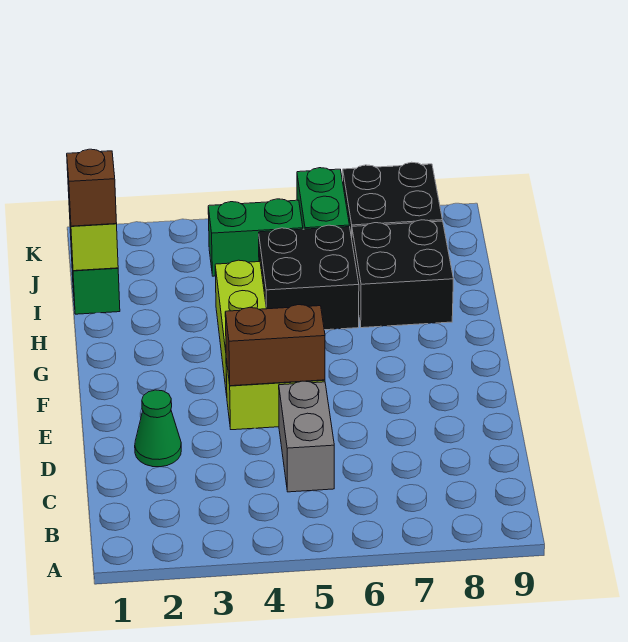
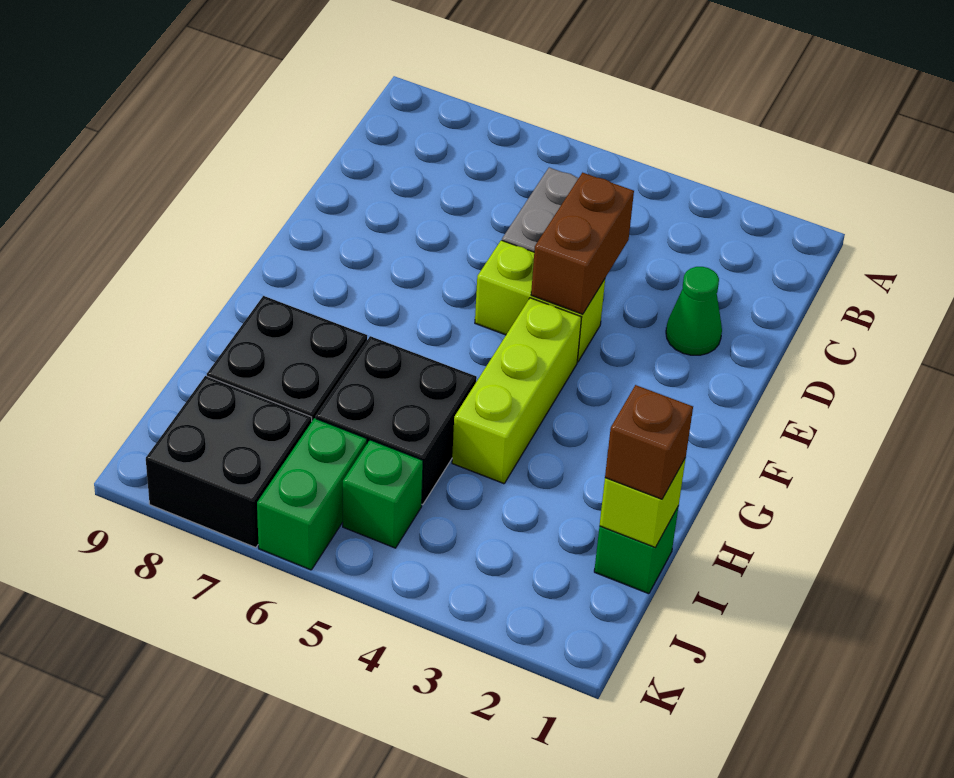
brown 1x2 brick [225,305,325,386] -> brown 1x2 brick turned to [531,173,634,314]
green 1x2 brick [208,199,303,276] -> green 1x1 brick [343,440,423,548]

